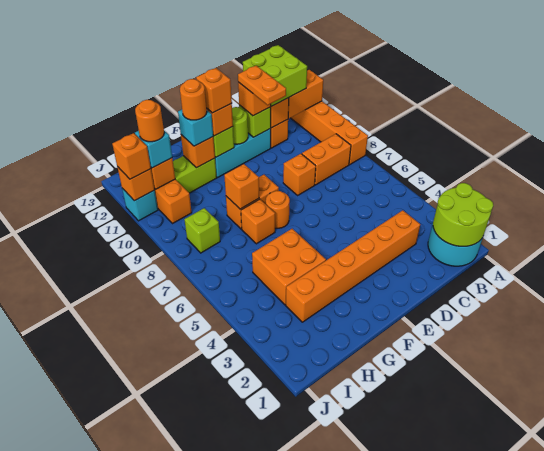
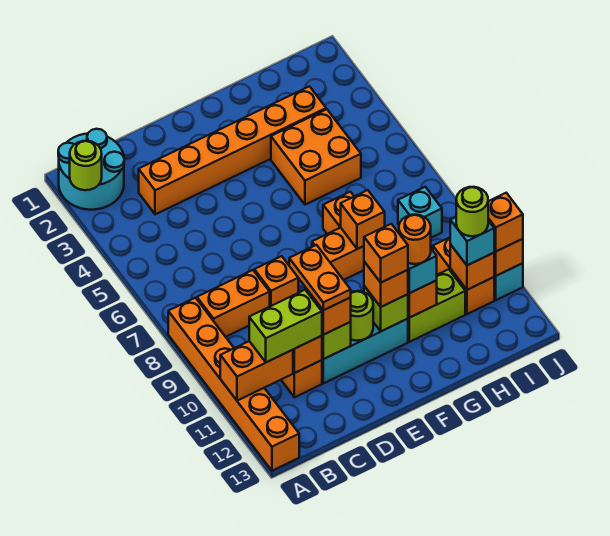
lime 2x2 round brick [433,183,493,246] -> lime 1x1 round brick [70,141,102,190]
lime 2x2 brick [243,45,307,106] -> lime 1x2 brick [249,290,322,362]
orange 1x1 round brick [266,191,290,228] -> none
lime 1x1 brick [184,208,220,253] -> cyan 1x1 brick [398,187,442,238]
orange 1x1 round brick [135,100,164,142] -> lime 1x1 round brick [456,187,488,236]

